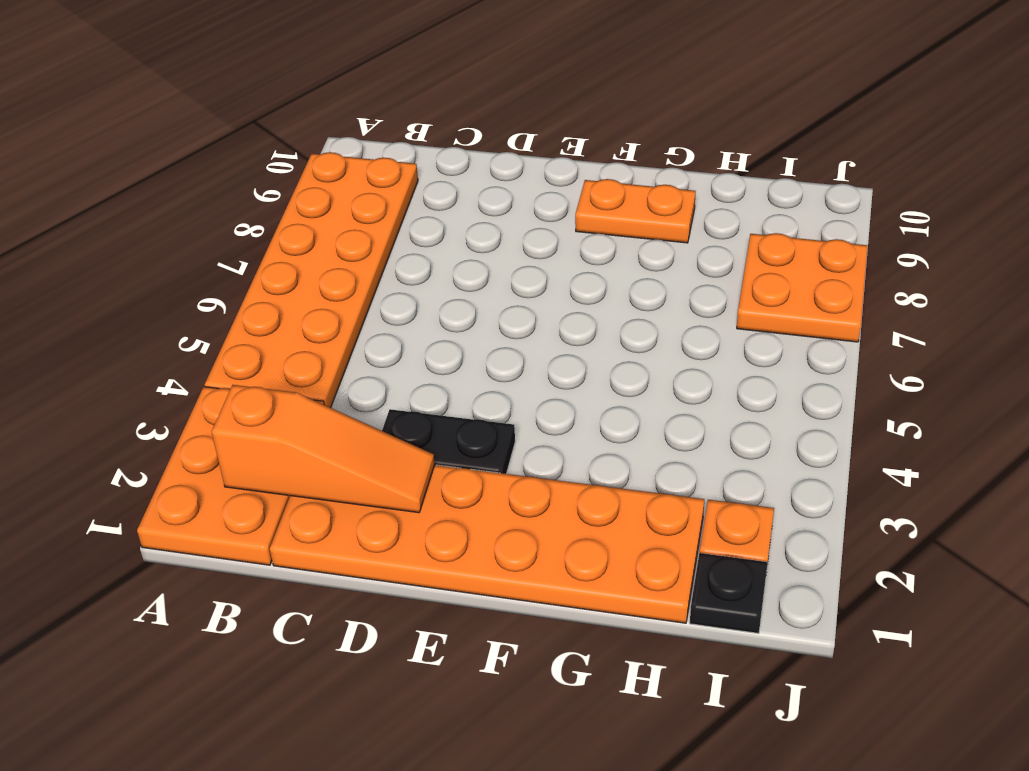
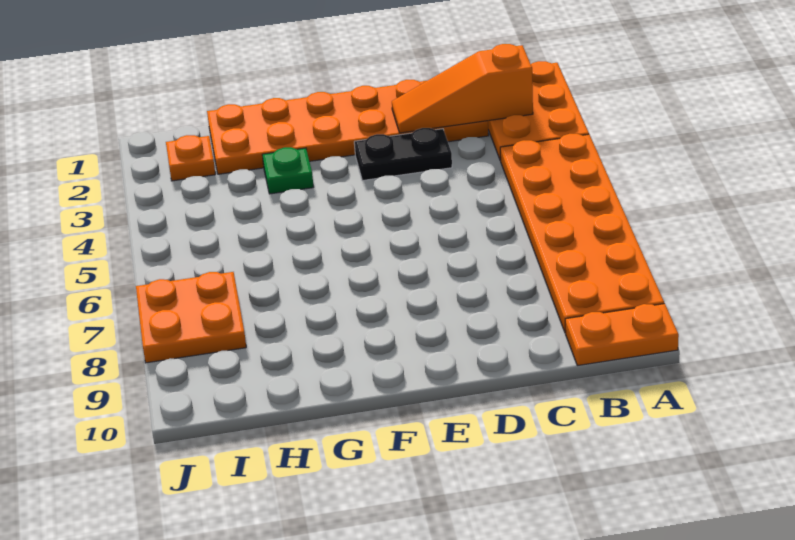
orange 1x2 plate [575,179,696,243] -> orange 1x2 plate moved to [565,304,679,366]
none -> green 1x1 plate [262,147,314,194]
black 1x1 plate [690,553,768,633] -> none

